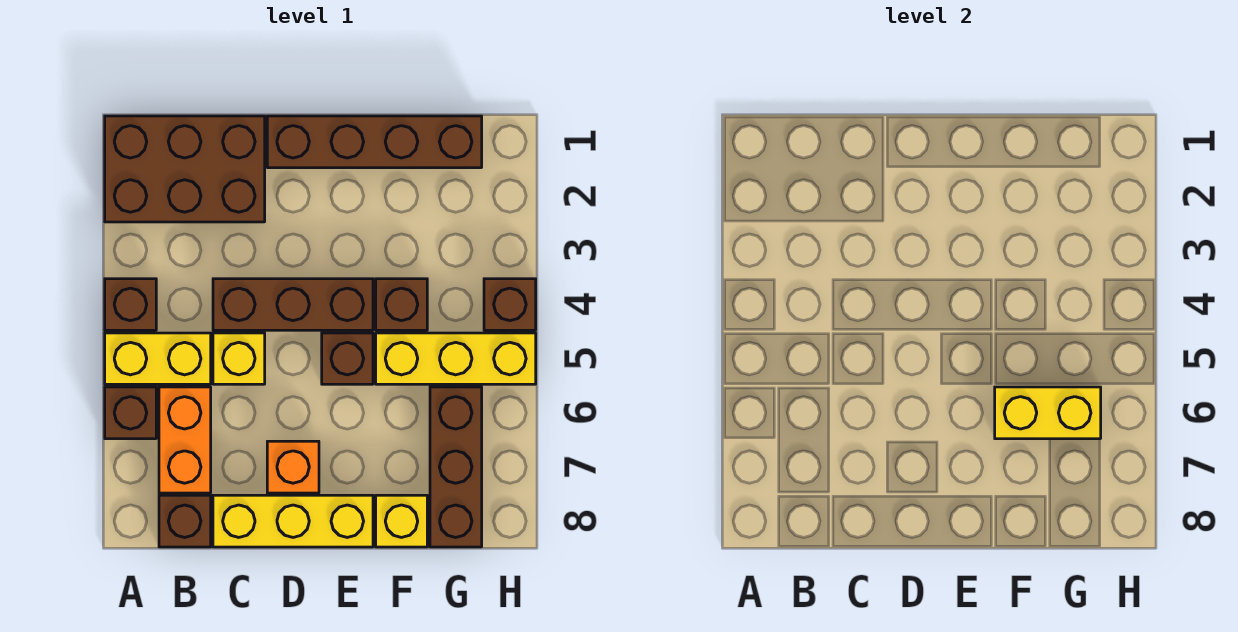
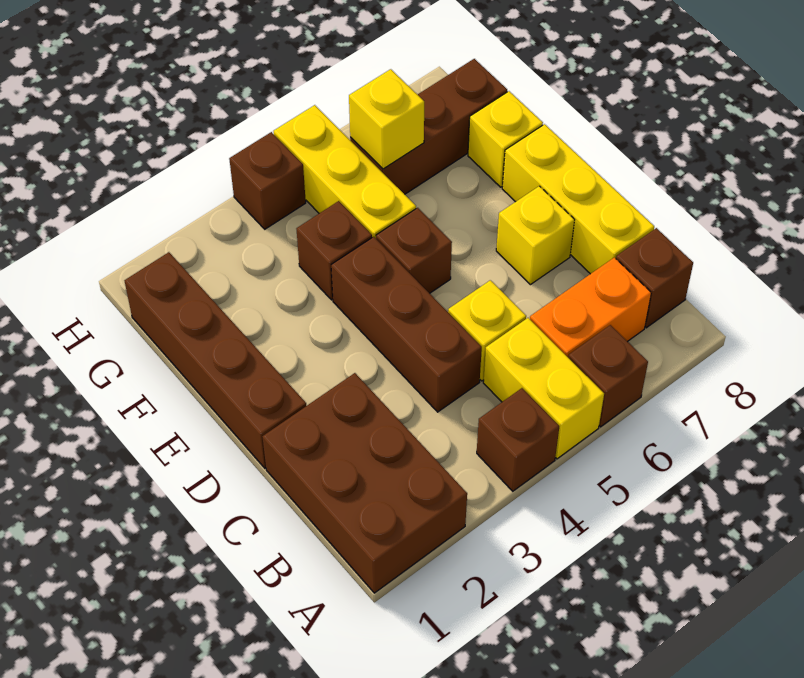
orange 1x1 brick [267,441,319,493] -> yellow 1x1 brick [496,186,574,285]
yellow 1x2 brick [995,387,1101,439] -> yellow 1x1 brick [349,69,424,169]

